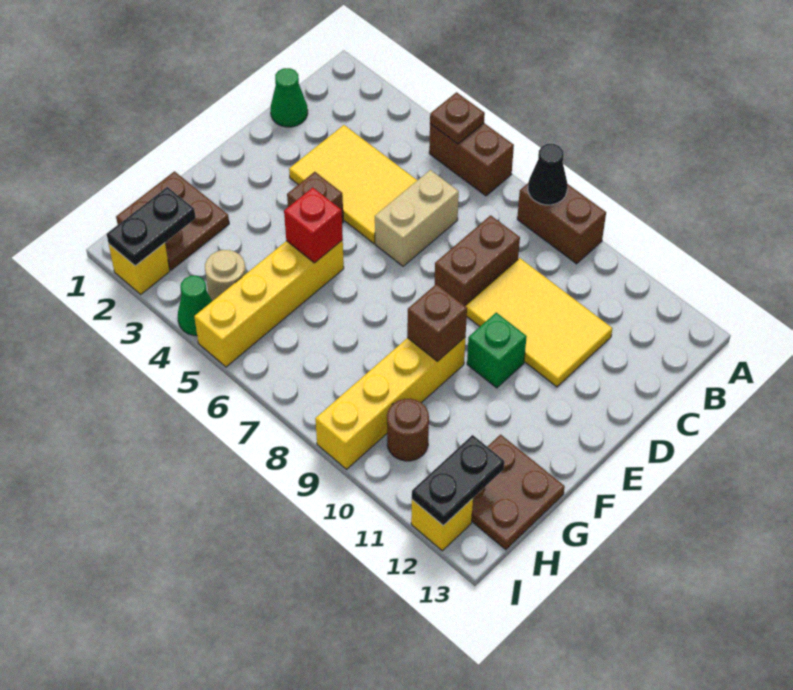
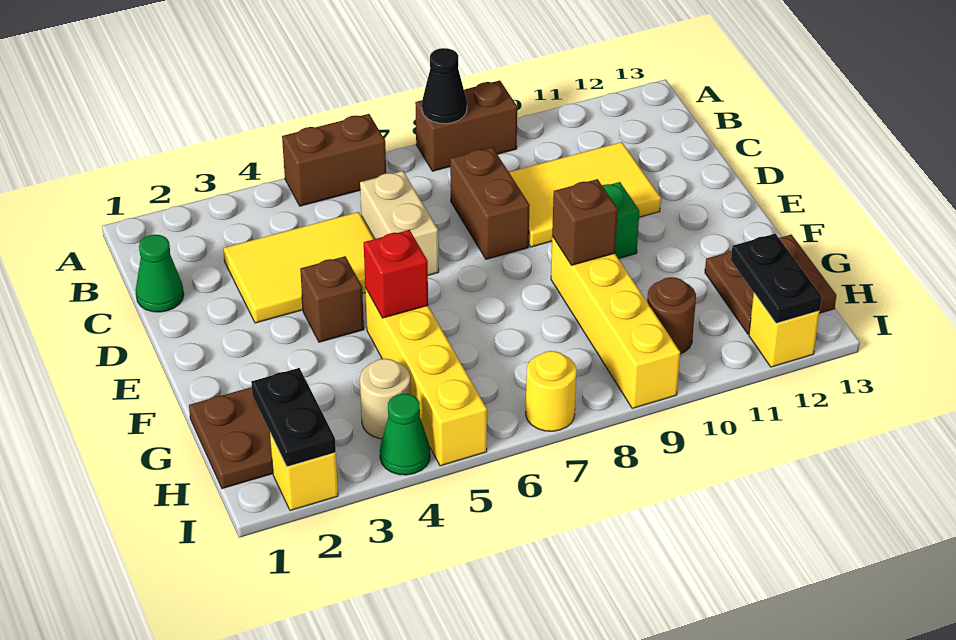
brown 1x1 plate [430,92,485,144] -> none
none -> yellow 1x1 round brick [526,351,577,431]

